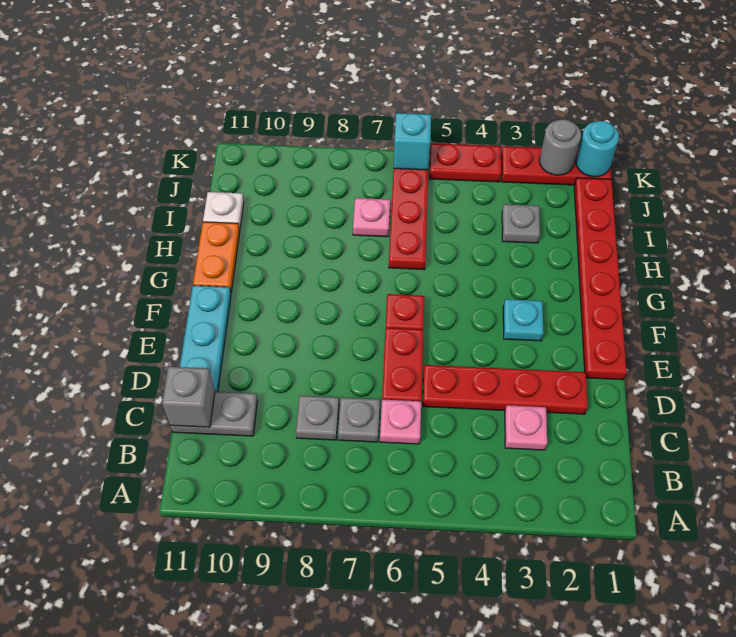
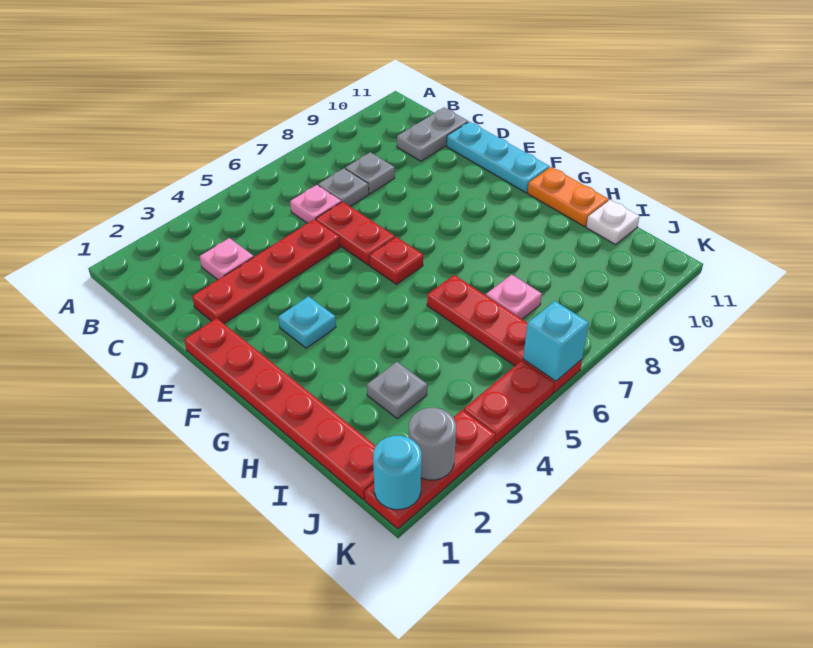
grey 1x1 brick [162,367,215,427] -> none

